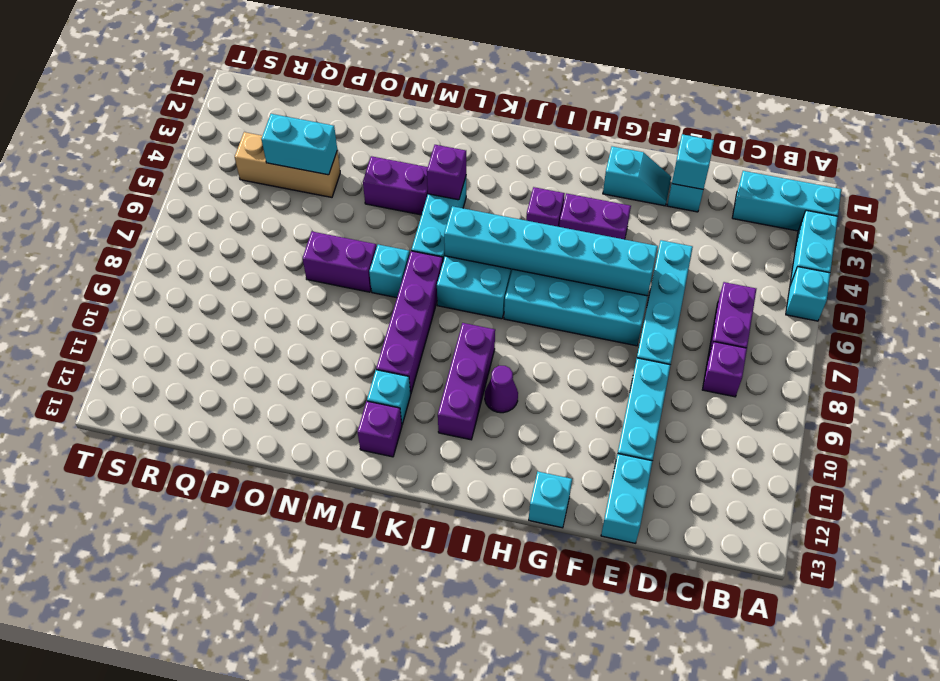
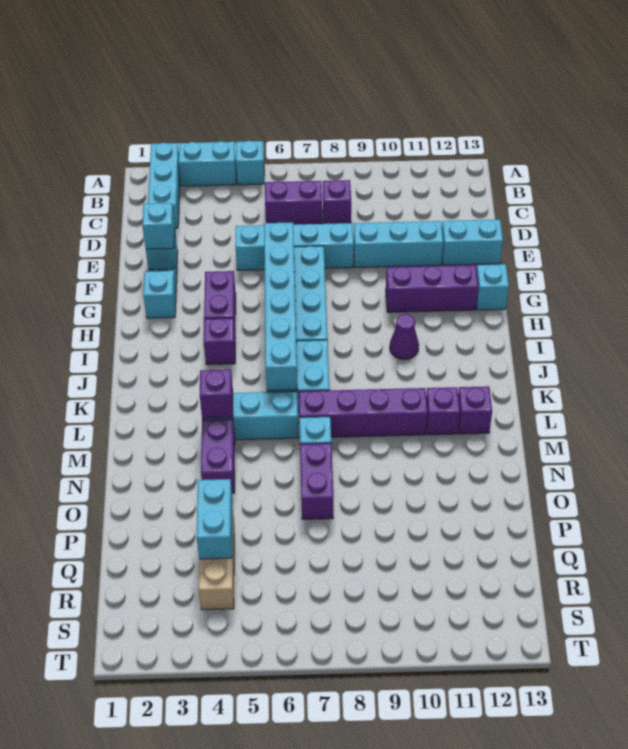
purple 1x3 brick [438,323,495,440] -> purple 1x3 brick moved to [386,265,478,312]
cyan 1x1 brick [367,370,411,424] -> purple 1x1 brick [426,387,460,435]

